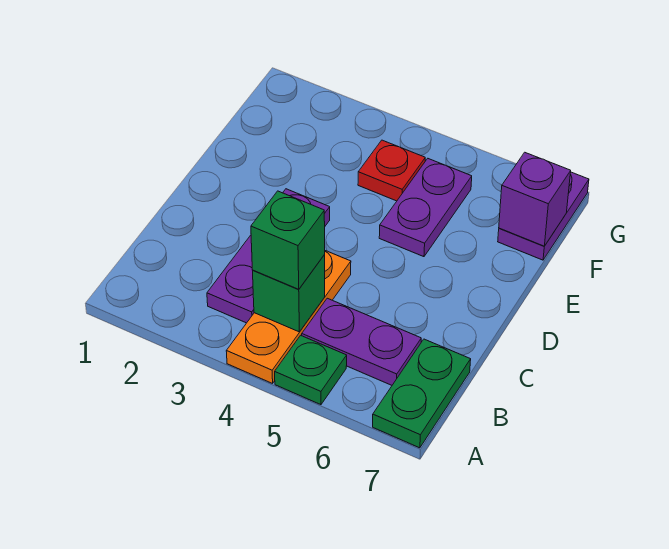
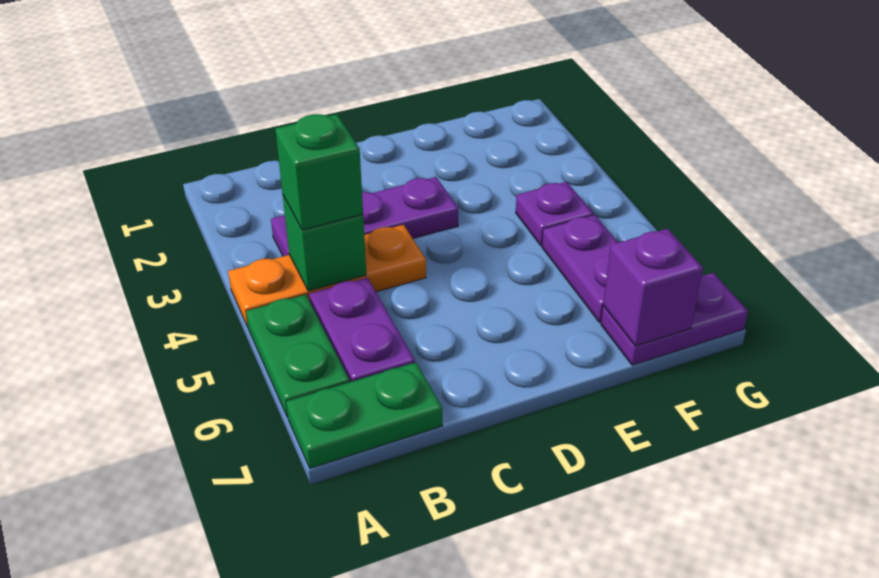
green 1x1 plate [275,335,347,405] -> green 1x2 plate [246,295,350,418]
purple 1x2 plate [379,159,472,257] -> purple 1x2 plate turned to [542,215,618,322]
red 1x1 plate [358,140,425,201] -> purple 1x1 plate [516,182,594,246]

